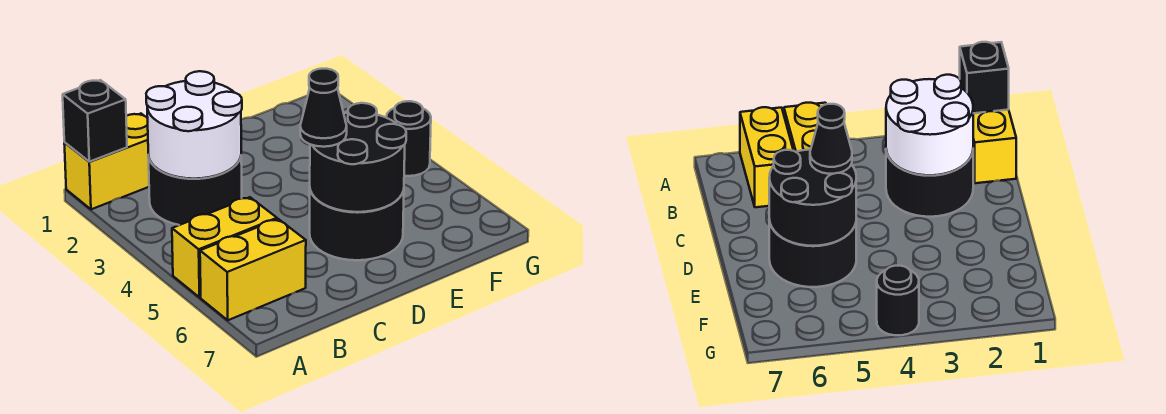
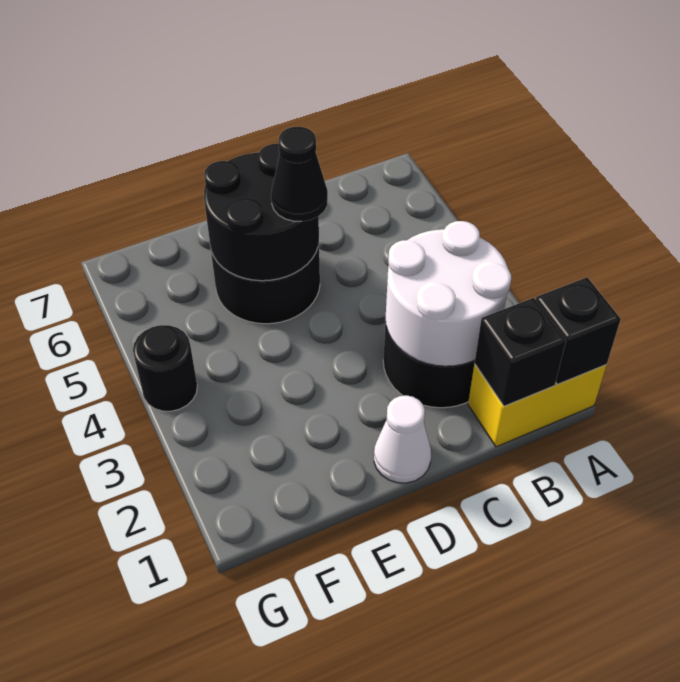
yellow 1x2 brick [172,197,277,297] -> none
yellow 1x2 brick [200,219,306,320] -> none
none -> black 1x1 brick [475,298,566,406]
none -> white 1x1 cone [374,395,431,483]

